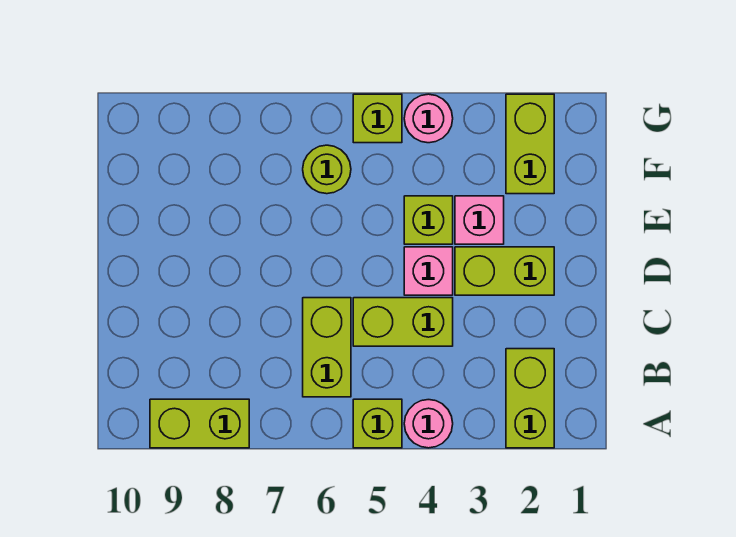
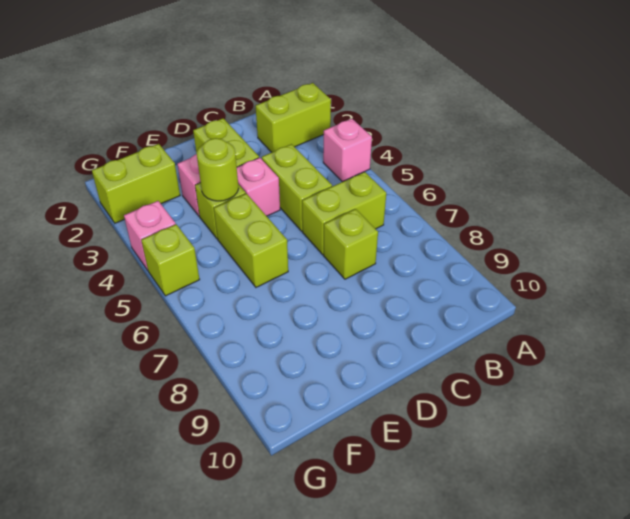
pink 1x1 round brick [404,400,453,448] -> pink 1x1 brick [323,119,372,182]
lime 1x1 brick [353,399,402,448] -> lime 1x1 brick moved to [324,209,378,279]
lime 1x2 brick [150,399,249,448] -> lime 1x2 brick moved to [214,193,288,287]
lime 1x1 round brick [303,145,351,194] -> lime 1x1 round brick moved to [197,138,239,201]
pink 1x1 round brick [404,94,453,143] -> pink 1x1 brick [124,201,176,270]

